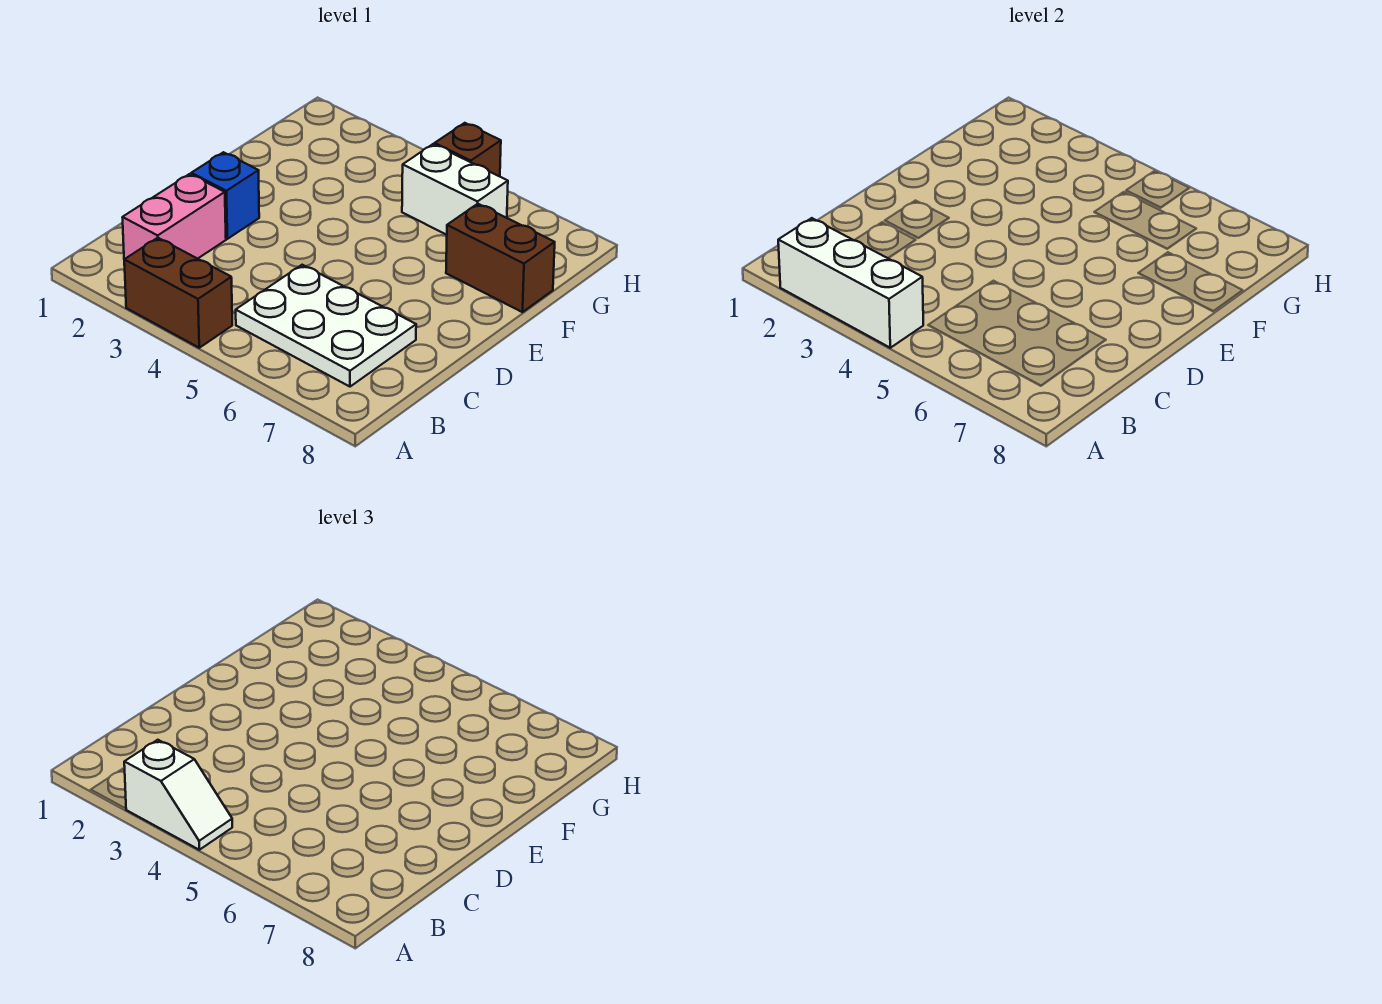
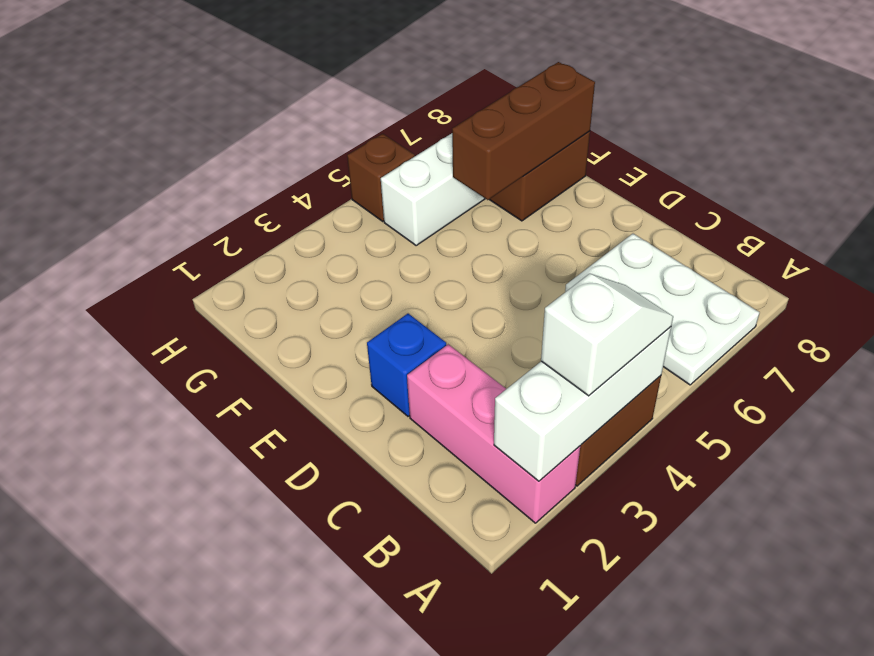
pink 1x2 brick [122,174,226,265] -> pink 1x3 brick [407,344,580,523]
white 2x3 plate [236,265,416,387] -> white 2x3 plate turned to [565,234,760,385]
none -> brown 1x3 brick [452,62,595,200]

